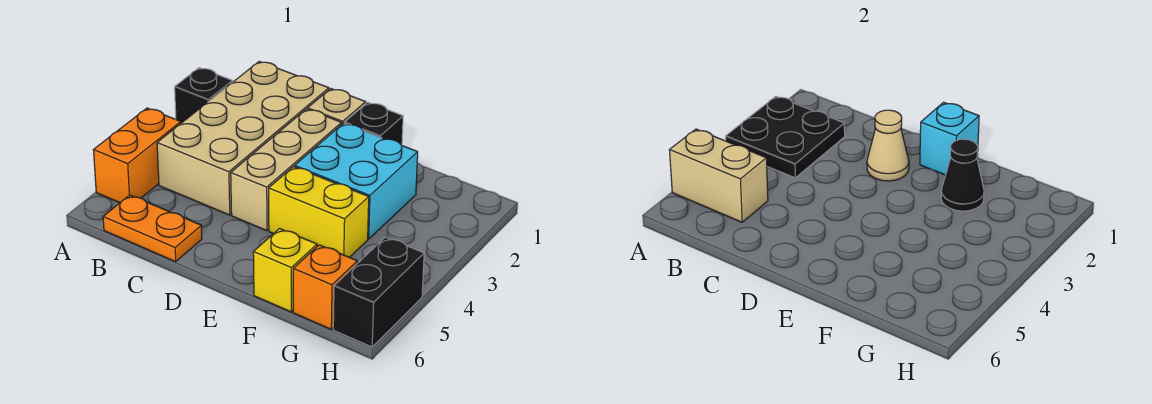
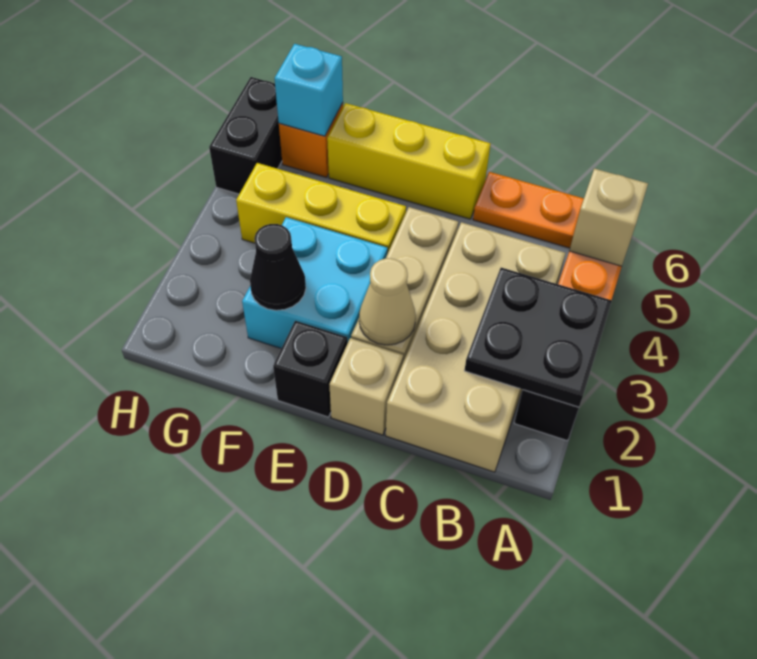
tan 1x2 brick [670,129,768,222] -> tan 1x1 brick [569,169,648,266]
cyan 1x1 brick [920,102,979,175] -> cyan 1x1 brick moved to [275,44,343,136]
yellow 1x2 brick [269,167,369,257] -> yellow 1x3 brick [236,163,406,254]
yellow 1x1 brick [253,229,317,312] -> yellow 1x3 brick [327,103,491,219]

